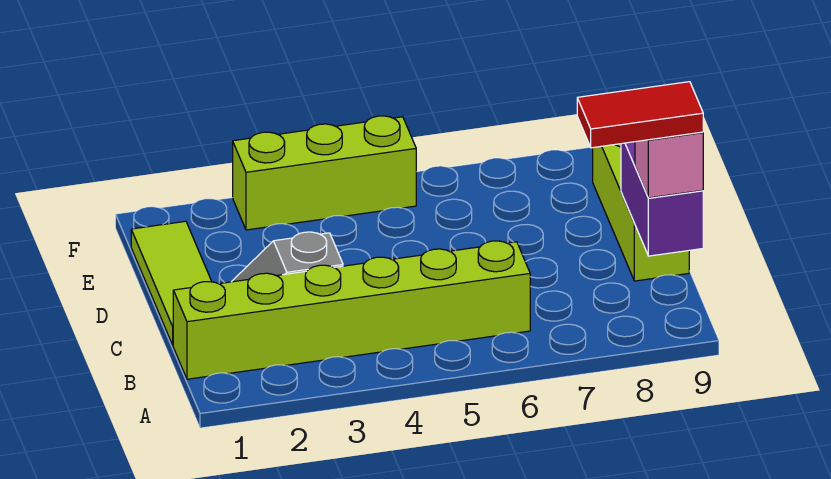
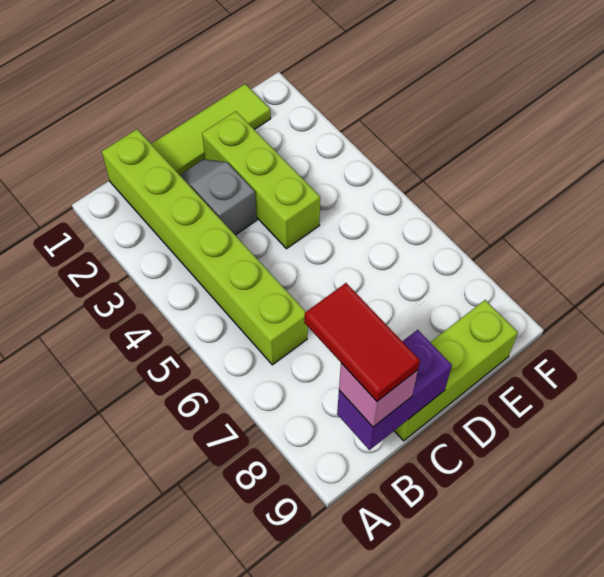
lime 1x3 brick [233,116,416,230] -> lime 1x3 brick moved to [202,111,320,249]

